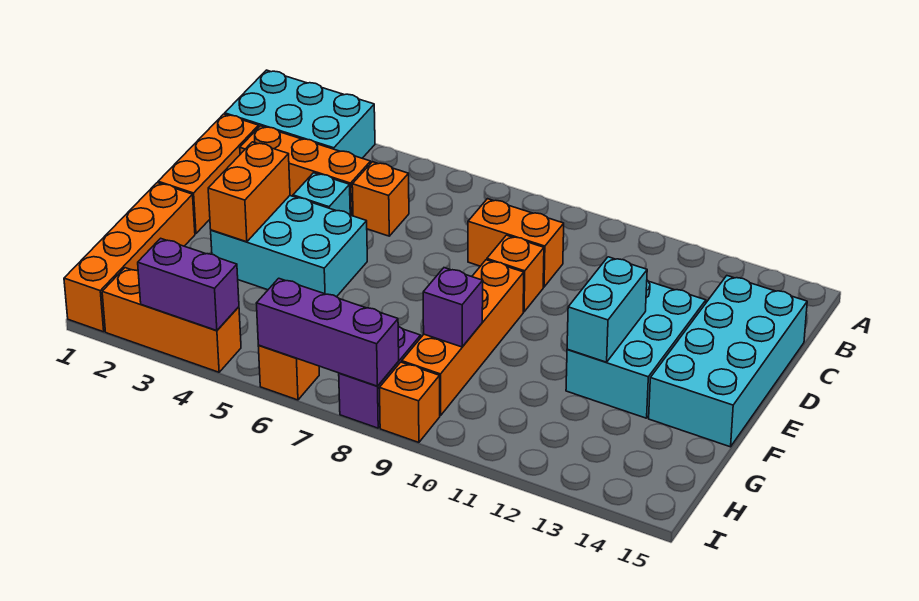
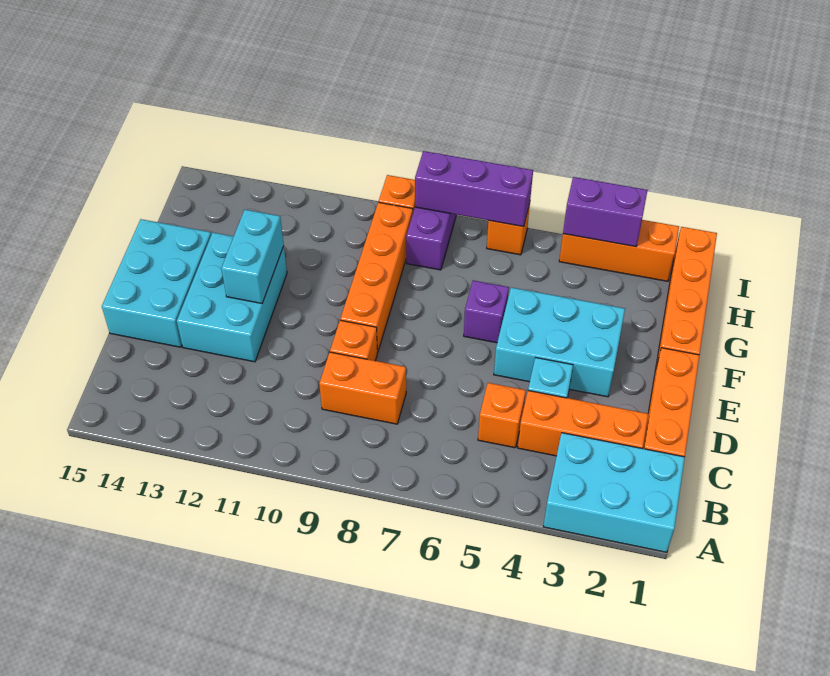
cyan 2x4 brick [649,276,807,447] -> cyan 2x3 brick [102,219,211,347]
orange 1x2 brick [208,142,290,242] -> none
purple 1x1 brick [423,268,483,347] -> purple 1x1 brick moved to [464,280,509,343]

